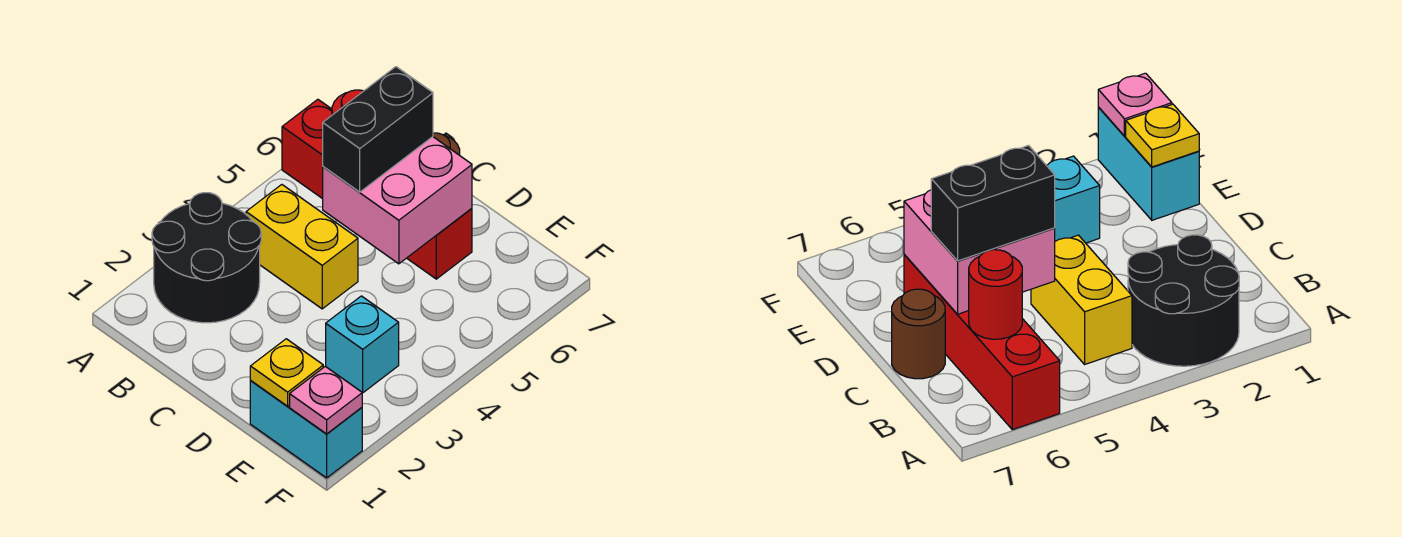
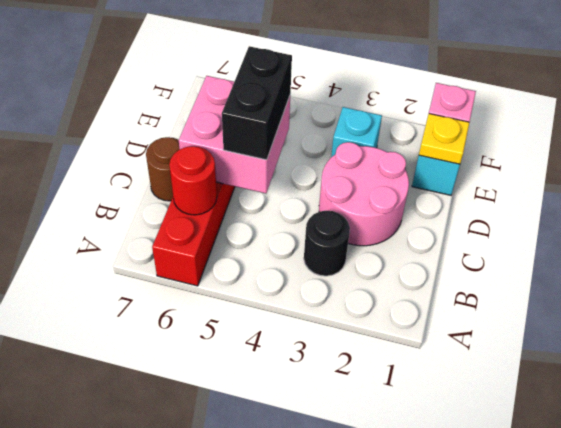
black 2x2 round brick [152,193,261,323] -> black 1x1 round brick [304,211,350,276]
yellow 1x2 brick [246,185,358,309] -> none
none -> pink 2x2 round brick [319,142,409,246]
black 1x2 brick [323,67,433,192] -> black 1x2 brick turned to [222,46,292,160]

